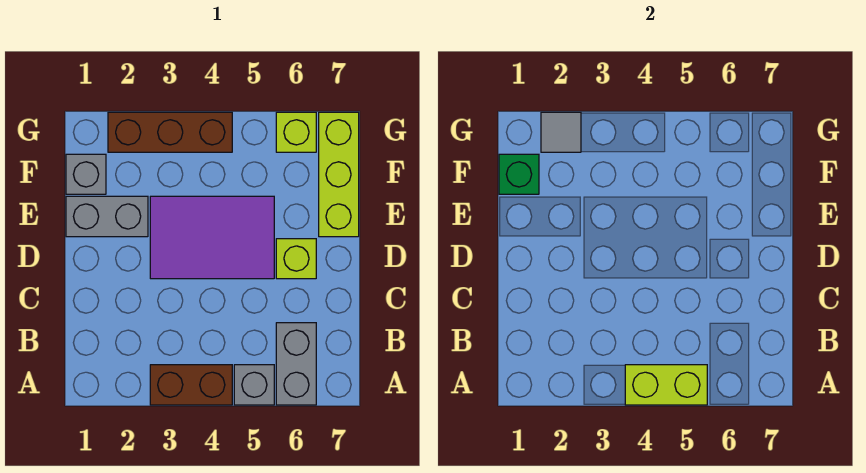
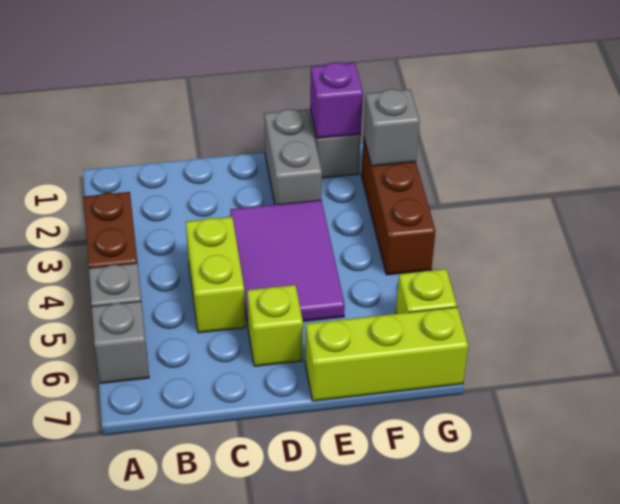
lime 1x2 brick [625,365,707,405] -> lime 1x2 brick moved to [186,217,245,333]
grey 1x2 brick [276,323,316,405] -> grey 1x1 brick [92,301,149,384]
green 1x1 brick [499,154,539,194] -> purple 1x1 brick [310,62,363,138]
grey 1x1 tile [541,112,581,152] -> grey 1x1 brick [364,89,420,166]

